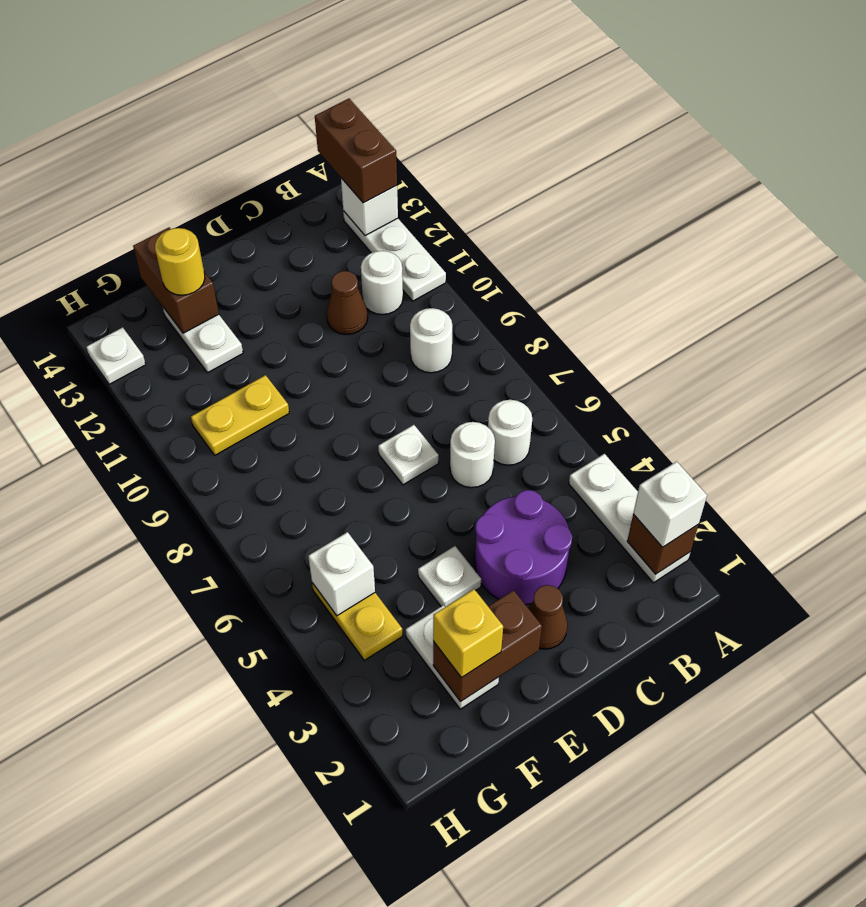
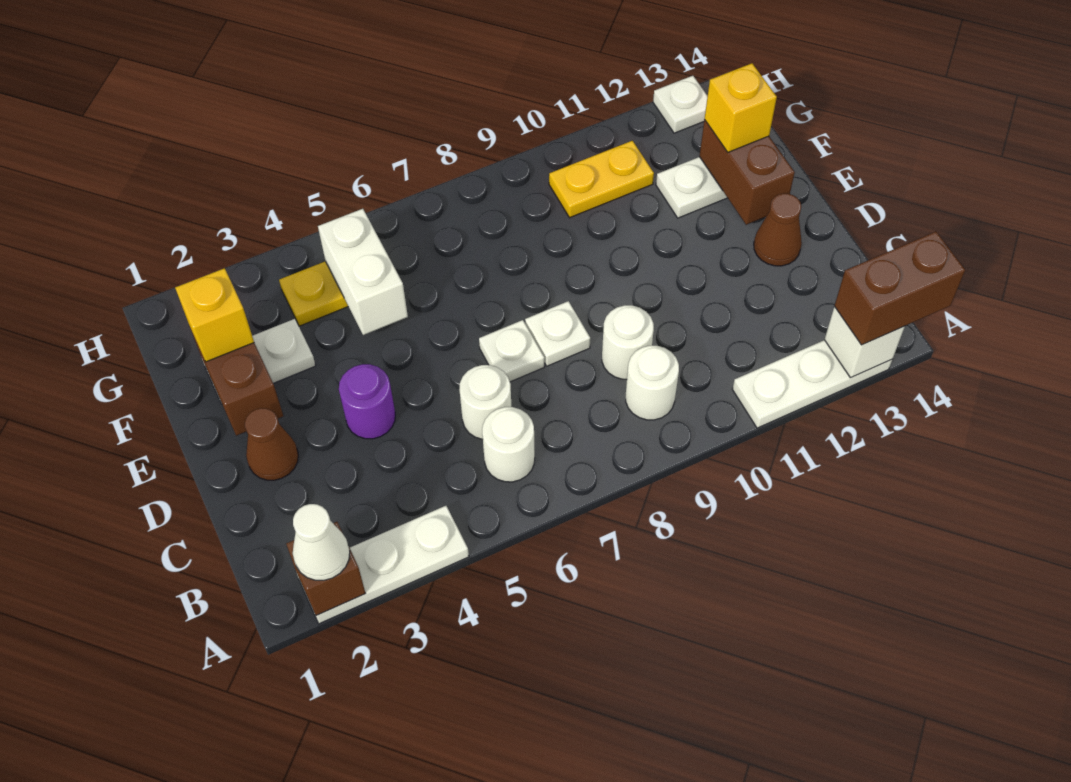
white 1x1 brick [633,461,707,547] -> white 1x1 cone [293,504,350,580]
white 1x1 round brick [361,251,403,315] -> white 1x1 round brick moved to [602,305,654,379]
purple 2x2 round brick [475,490,572,604] -> purple 1x1 round brick [339,364,395,439]
brown 1x1 cone [327,271,368,334] -> brown 1x1 cone moved to [754,193,802,266]
white 1x1 plate [418,546,481,607] -> white 1x1 plate moved to [525,301,590,366]
yellow 1x2 plate [191,375,289,455] -> yellow 1x2 plate turned to [549,141,654,218]
brown 1x2 brick [133,227,219,333] -> brown 1x2 brick turned to [699,120,795,225]
yellow 1x1 round brick [155,228,205,295] -> yellow 1x1 brick [705,63,777,152]
white 1x1 brick [308,532,375,616] -> white 1x2 brick [318,209,408,335]

